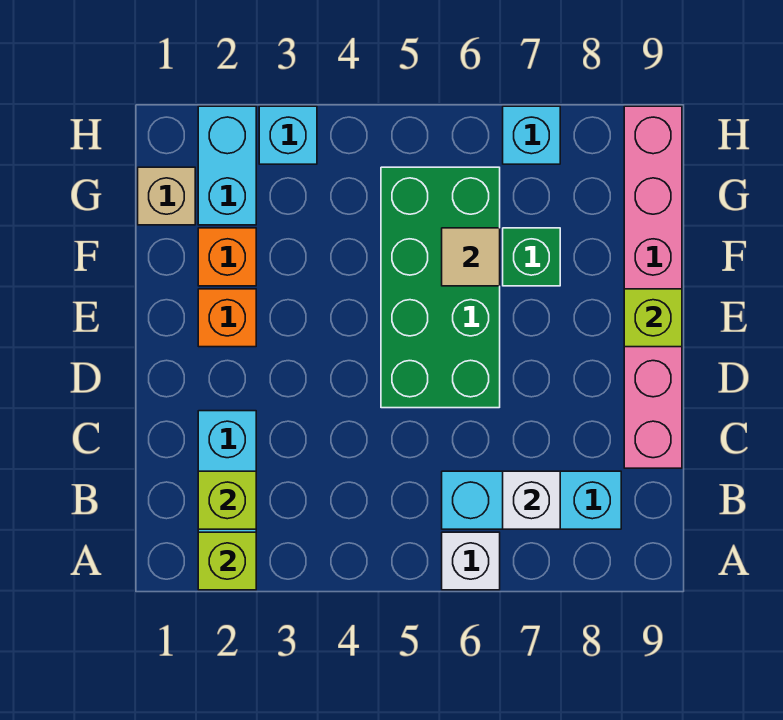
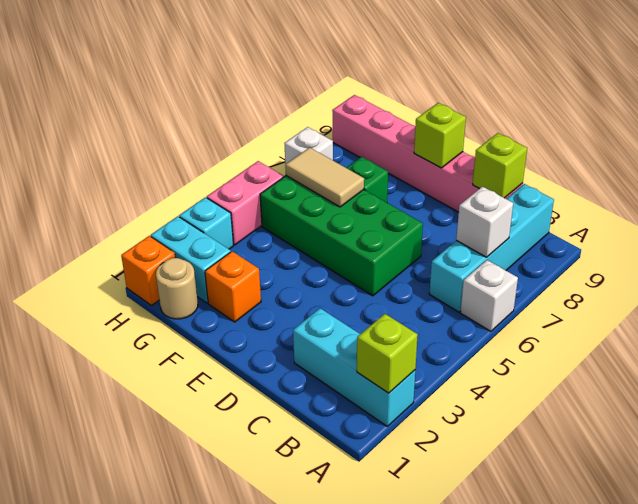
lime 1x1 brick [198,471,256,529] -> lime 1x1 brick moved to [473,133,527,198]
cyan 1x3 brick [442,471,621,529] -> cyan 1x4 brick [429,184,554,312]
orange 1x1 brick [198,289,256,347] -> orange 1x1 brick moved to [121,236,175,305]
tan 1x1 tile [442,228,500,286] -> tan 1x2 tile [286,147,364,207]
tan 1x1 brick [138,167,195,225] -> tan 1x1 round brick [156,258,198,319]
none -> pink 1x2 brick [207,161,283,245]
cyan 1x1 brick [503,106,560,164] -> white 1x1 brick [284,127,333,168]

